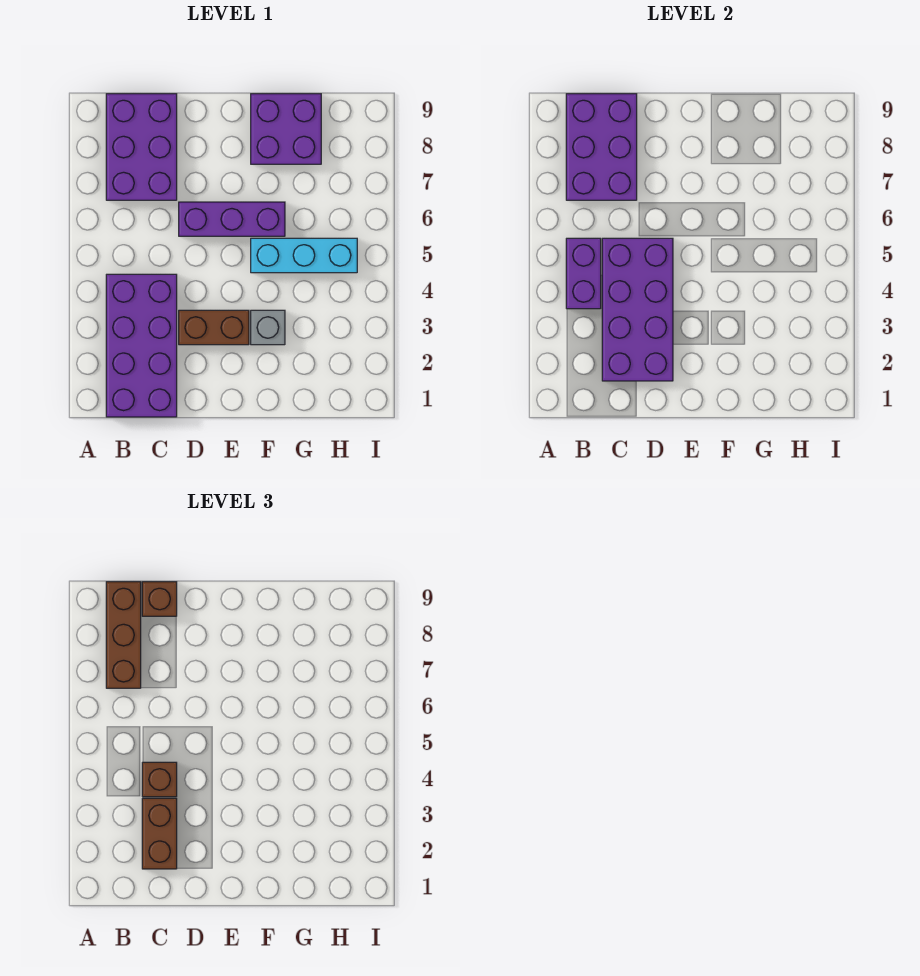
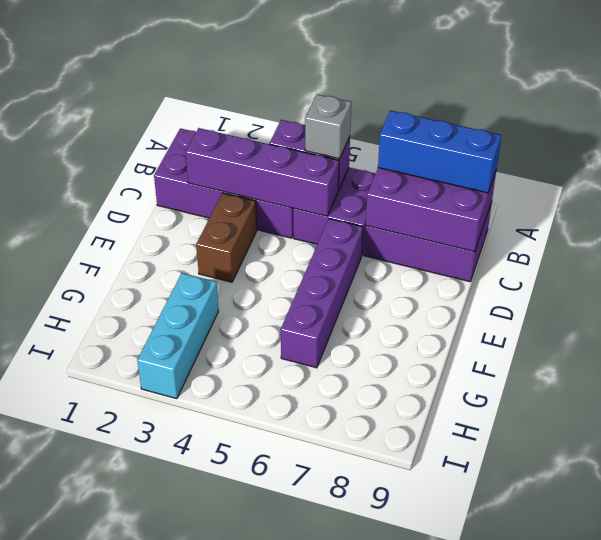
brown 1x3 brick [106,582,141,688] -> blue 1x3 brick [378,110,501,193]
purple 2x4 brick [602,238,673,381] -> purple 1x4 brick [186,128,339,216]
brown 1x2 brick [142,798,177,869] -> none
brown 1x1 brick [142,762,177,797] -> none
brown 1x1 brick [142,582,177,616] -> none
purple 1x3 brick [179,202,285,236] -> purple 1x4 brick [281,219,363,368]
grey 1x1 brick [251,310,285,345] -> grey 1x1 brick moved to [305,94,351,159]
cyan 1x3 brick [251,238,357,273] -> cyan 1x3 brick moved to [137,273,218,399]
purple 2x2 brick [251,94,321,164] -> purple 2x2 brick moved to [293,167,376,255]

